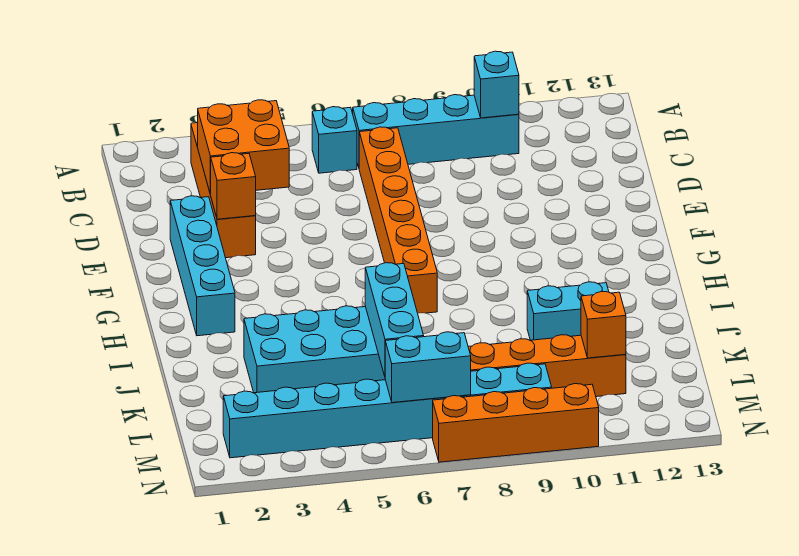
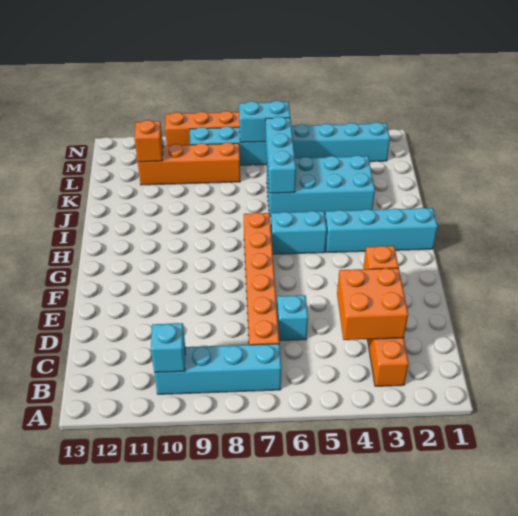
cyan 1x1 brick [312,107,357,173] -> cyan 1x1 brick moved to [277,295,308,341]
cyan 1x4 brick [170,196,235,336] -> cyan 1x4 brick turned to [325,208,438,252]
cyan 1x2 brick [527,282,609,340] -> cyan 1x2 brick moved to [271,211,327,254]

